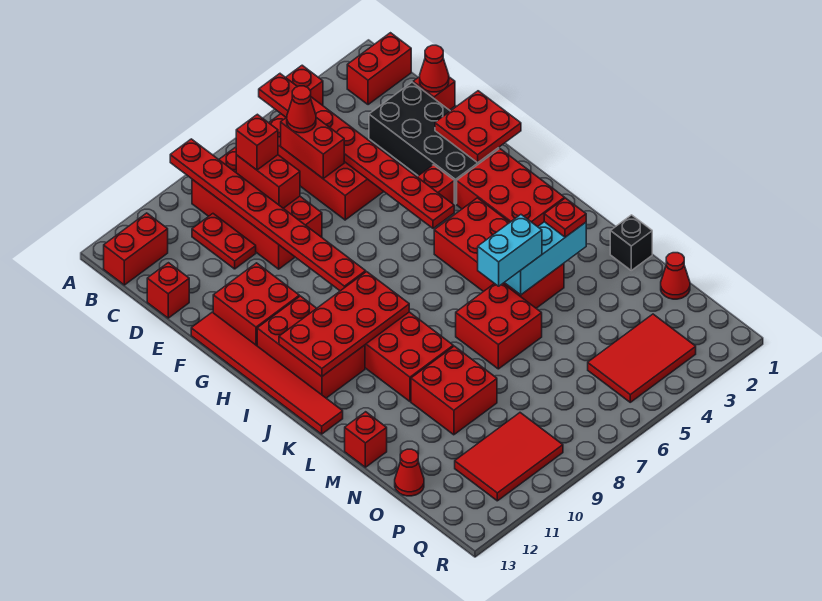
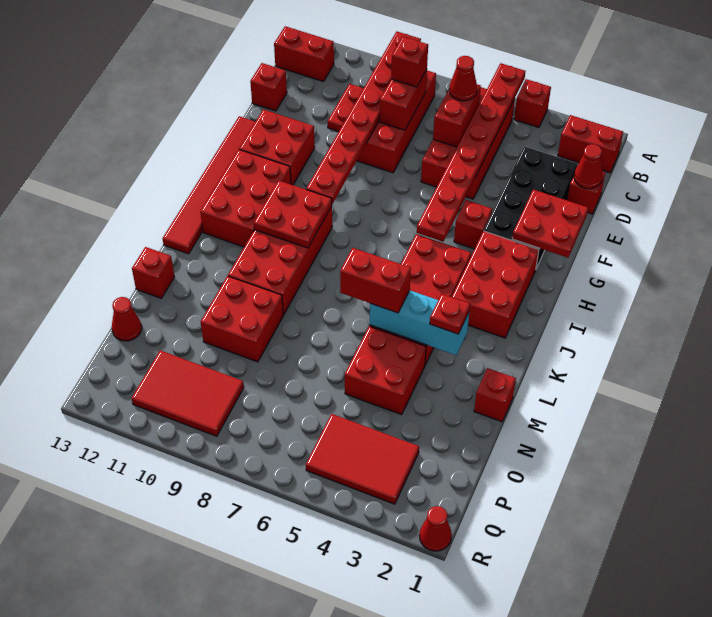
red 2x4 plate [279,272,409,376] -> red 2x2 plate [254,181,332,248]
cyan 1x2 brick [478,215,542,286] -> red 1x2 brick [340,248,411,313]
red 2x2 brick [456,283,542,369] -> red 2x2 brick moved to [345,326,426,415]
black 1x1 brick [610,215,652,270] -> red 1x1 brick [474,368,516,422]
red 1x1 cone [661,253,690,299] -> red 1x1 cone moved to [419,506,452,551]

